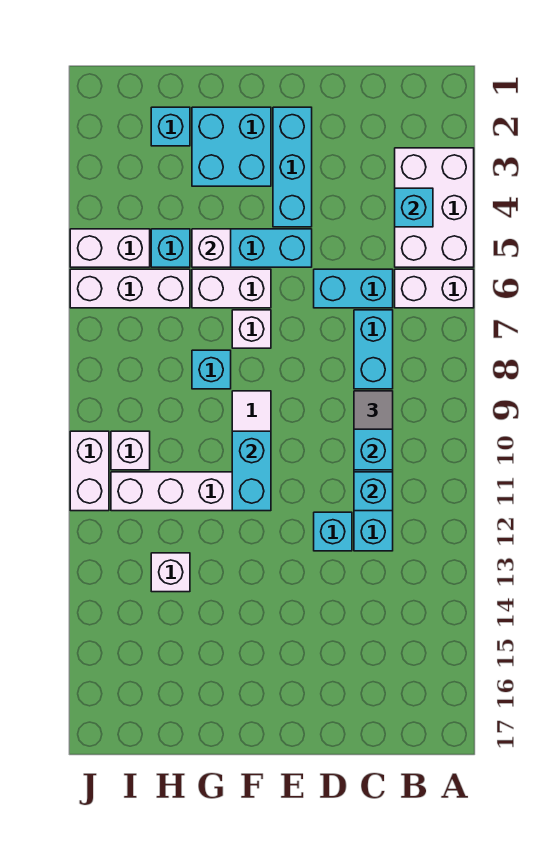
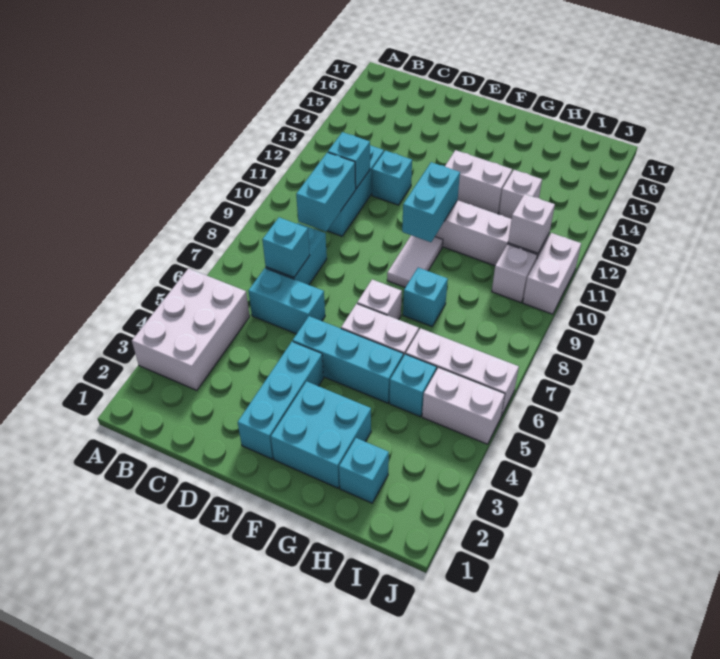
white 1x2 brick [395,269,474,308] -> white 1x2 brick moved to [445,150,512,214]
cyan 1x1 brick [395,188,433,227] -> cyan 1x1 brick moved to [262,217,310,278]
grey 1x1 tile [354,391,393,429] -> none
white 1x1 brick [192,229,231,267] -> white 1x1 brick moved to [508,194,555,253]

